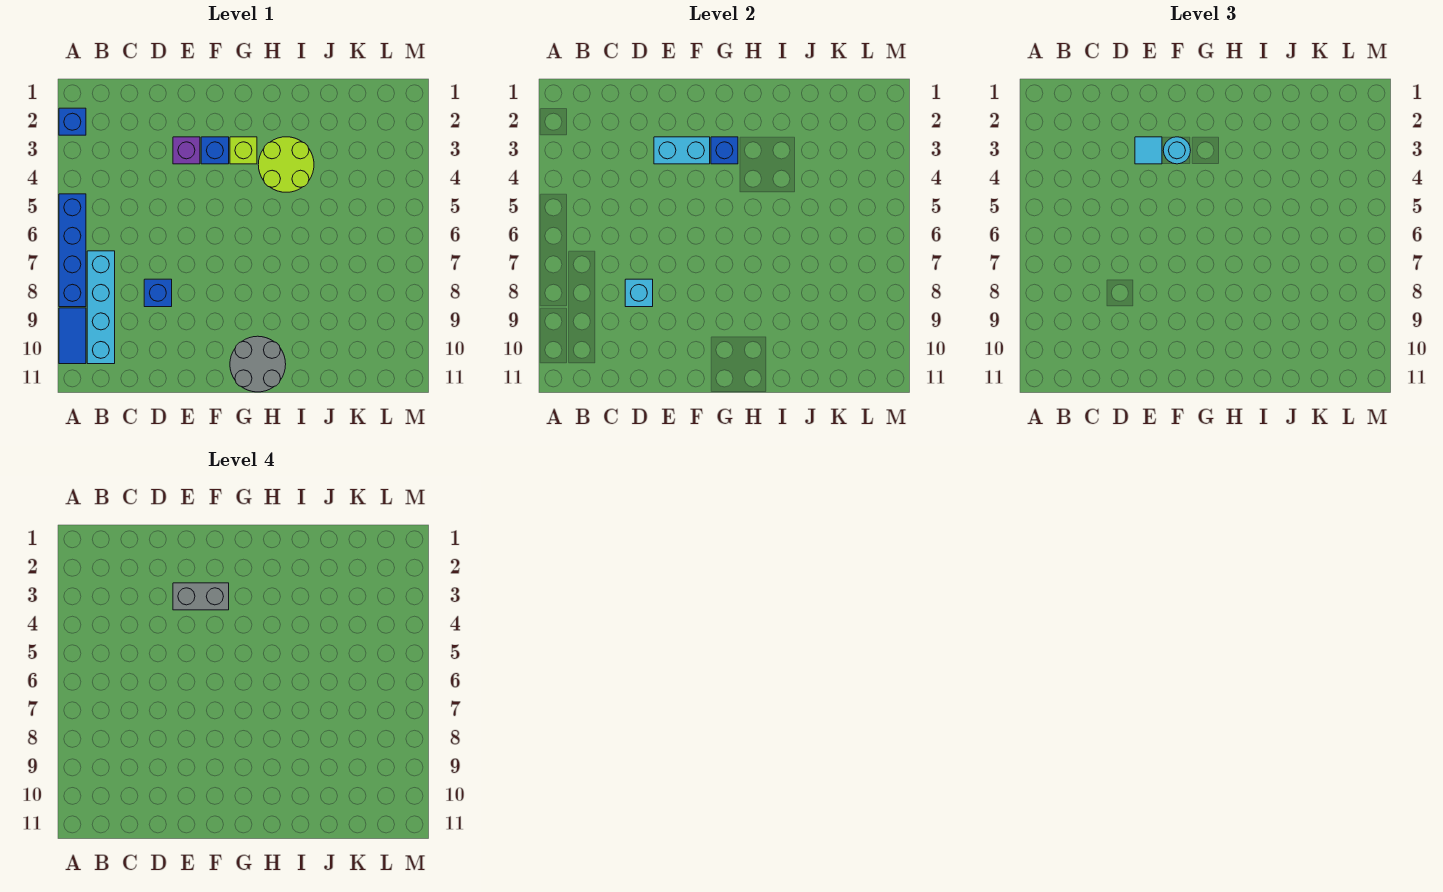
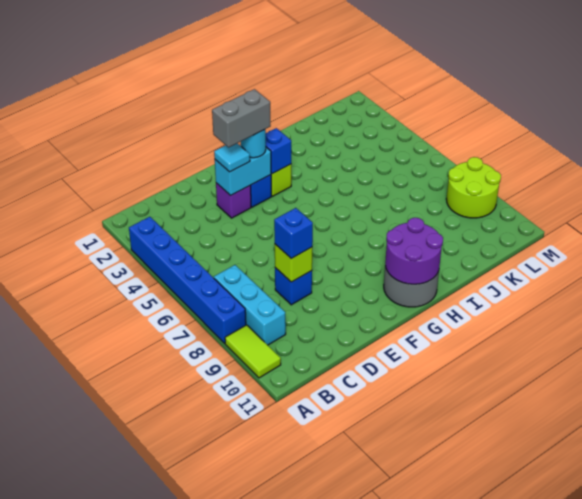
blue 1x1 brick [59,108,86,135] -> blue 1x1 brick moved to [274,208,313,259]
blue 1x4 brick [59,194,86,307] -> blue 1x6 brick [129,217,246,343]
blue 1x2 tile [59,308,86,364] -> lime 1x2 tile [225,325,281,378]
cyan 1x4 brick [87,251,115,364] -> cyan 1x3 brick [214,265,286,345]
cyan 1x1 brick [625,279,653,307] -> lime 1x1 brick [275,244,312,282]
none -> purple 2x2 round brick [385,218,443,284]
lime 2x2 round brick [258,137,314,192] -> lime 2x2 round brick moved to [446,157,501,218]

